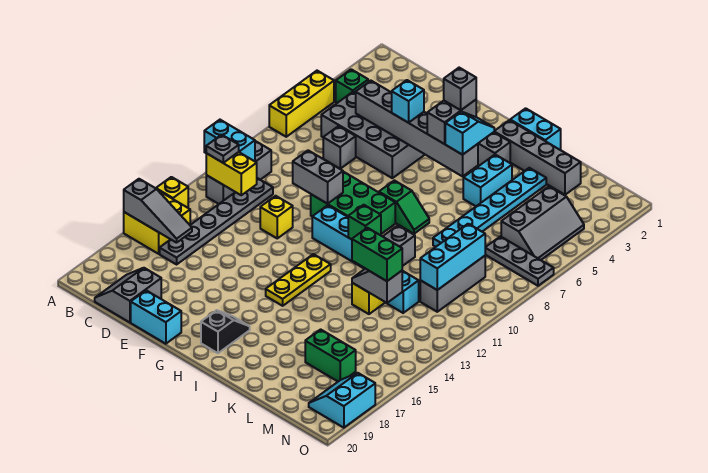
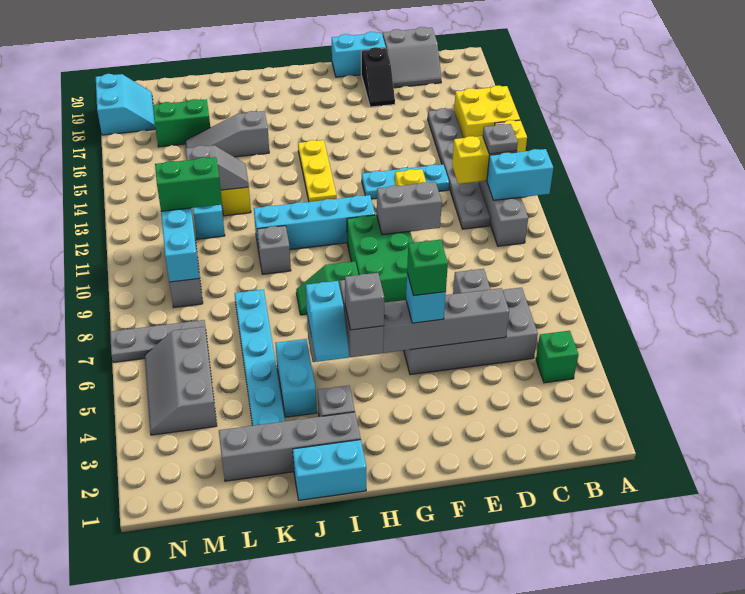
yellow 1x3 brick [269,71,334,137] -> none
grey 1x3 slope [124,179,192,243] -> grey 1x3 slope moved to [185,111,269,157]
grey 2x2 slope [95,268,161,322] -> grey 2x2 slope turned to [383,27,441,88]
none -> cyan 1x3 plate [362,164,449,199]
green 2x3 brick [311,172,395,234] -> green 2x3 brick turned to [347,215,413,303]
black 1x2 slope [201,310,250,353] -> black 1x2 slope moved to [361,47,395,107]
green 1x1 brick [348,205,381,239] -> green 1x1 brick moved to [407,240,448,296]
green 1x2 brick [352,228,402,281] -> green 1x2 brick moved to [155,157,222,211]

